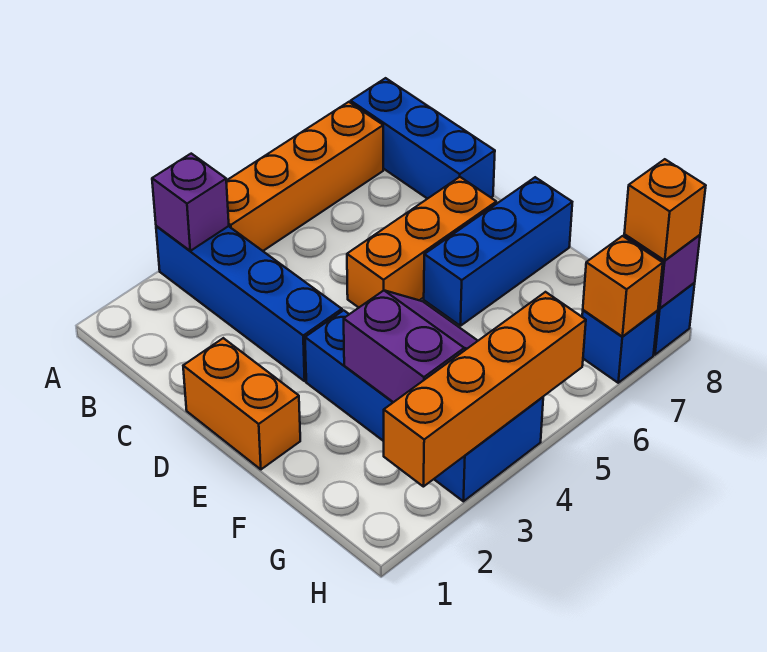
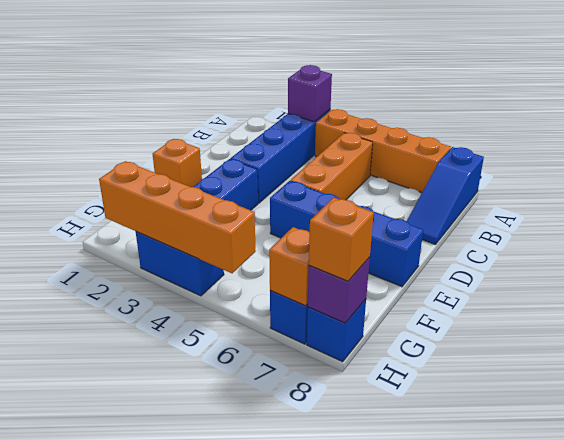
blue 1x3 brick [351,78,495,199] -> blue 1x3 slope [406,147,484,245]
orange 1x2 brick [183,338,300,469] -> orange 1x1 brick [153,139,202,187]
orange 1x3 brick [347,177,496,308] -> orange 1x3 brick turned to [290,133,373,200]
blue 1x3 brick [424,177,572,326] -> blue 1x4 brick [270,181,423,287]
purple 2x2 slope [344,291,478,402] -> none

